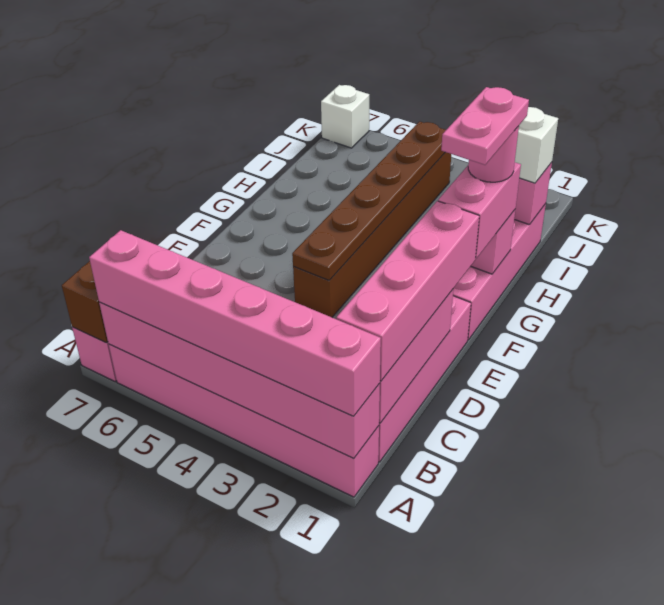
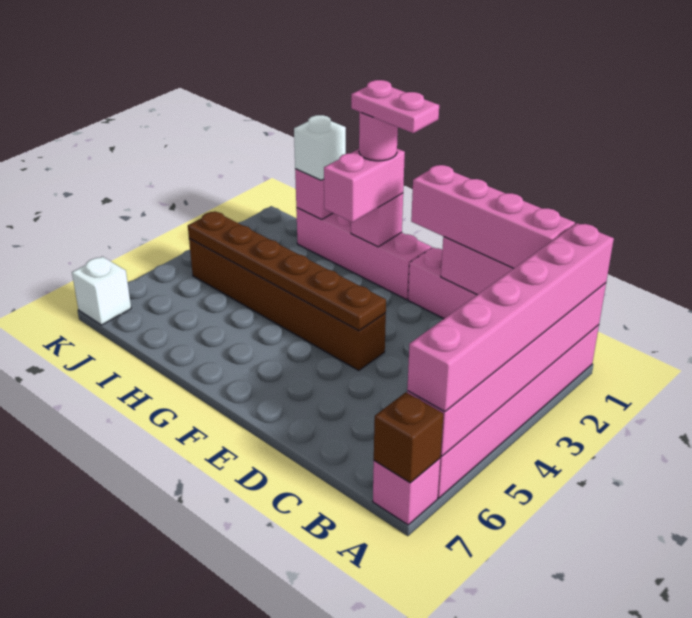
pink 1x2 brick [438,162,521,259] -> pink 1x2 brick turned to [324,149,405,222]

